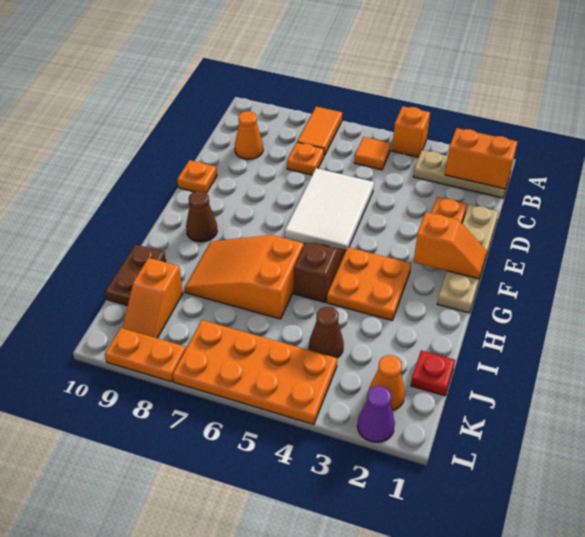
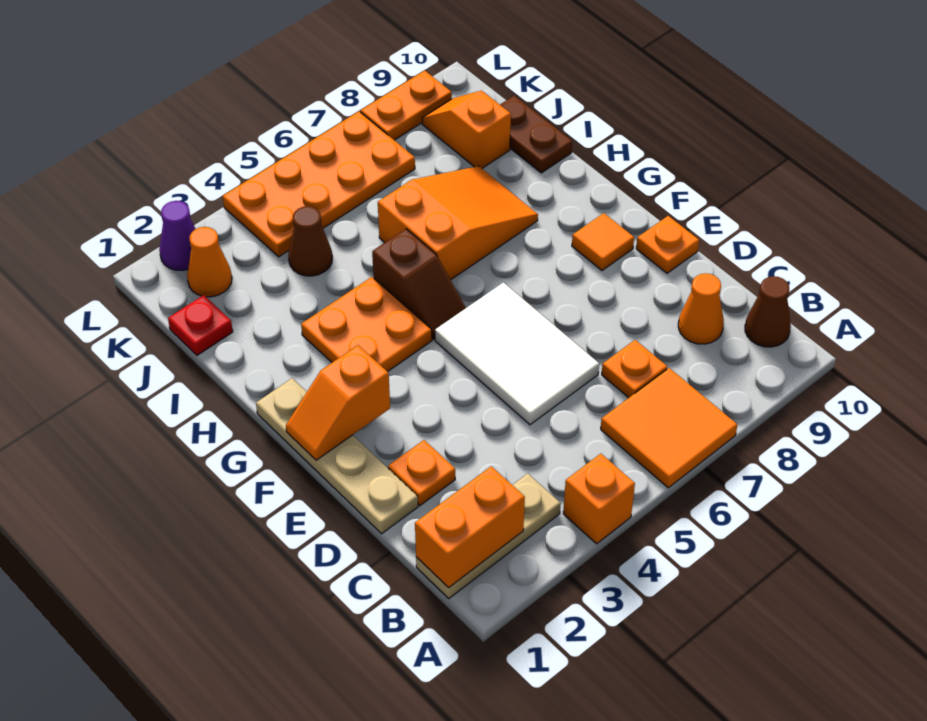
orange 1x2 tile [297,107,342,156] -> orange 2x2 tile [601,368,737,488]
orange 1x1 tile [355,137,391,170] -> orange 1x1 tile moved to [572,213,634,270]
brown 1x1 cone [186,191,217,242] -> brown 1x1 cone moved to [745,276,791,347]

